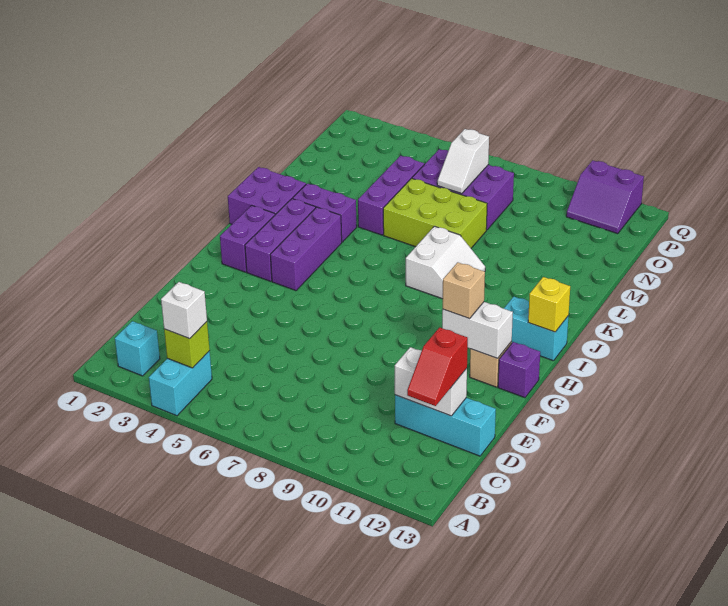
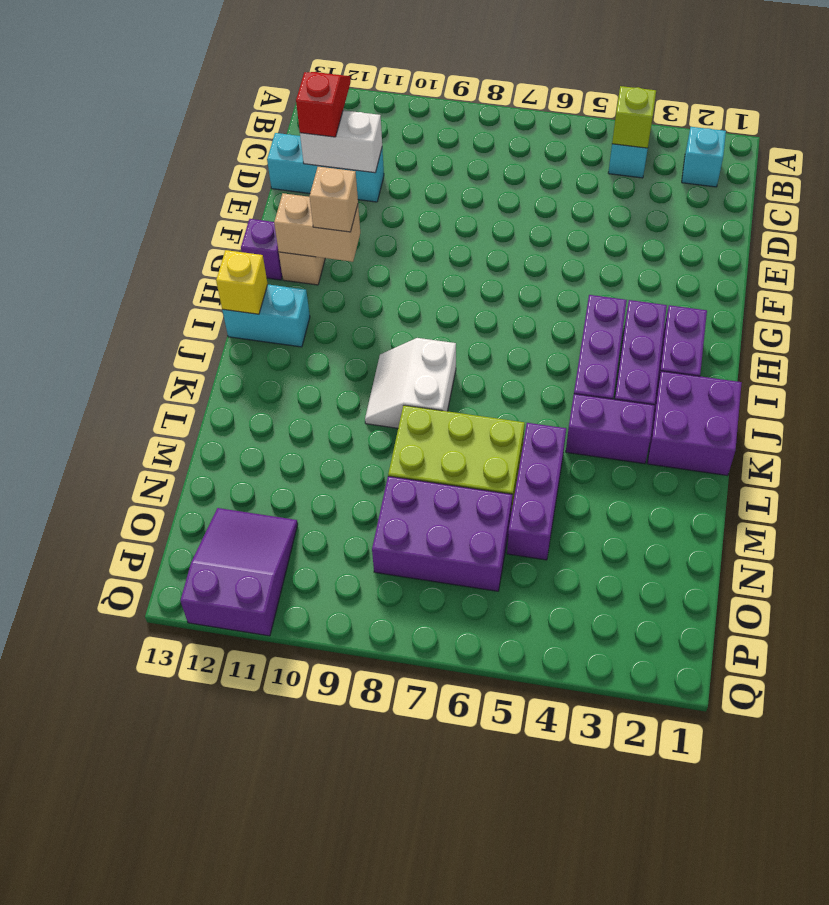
white 1x1 brick [161,282,207,339] -> none
white 1x2 brick [442,302,513,358] -> tan 1x2 brick [274,193,360,262]
white 1x2 slope [437,129,489,194] -> none
purple 2x2 slope [566,160,644,234] -> purple 2x3 slope [180,508,298,636]

